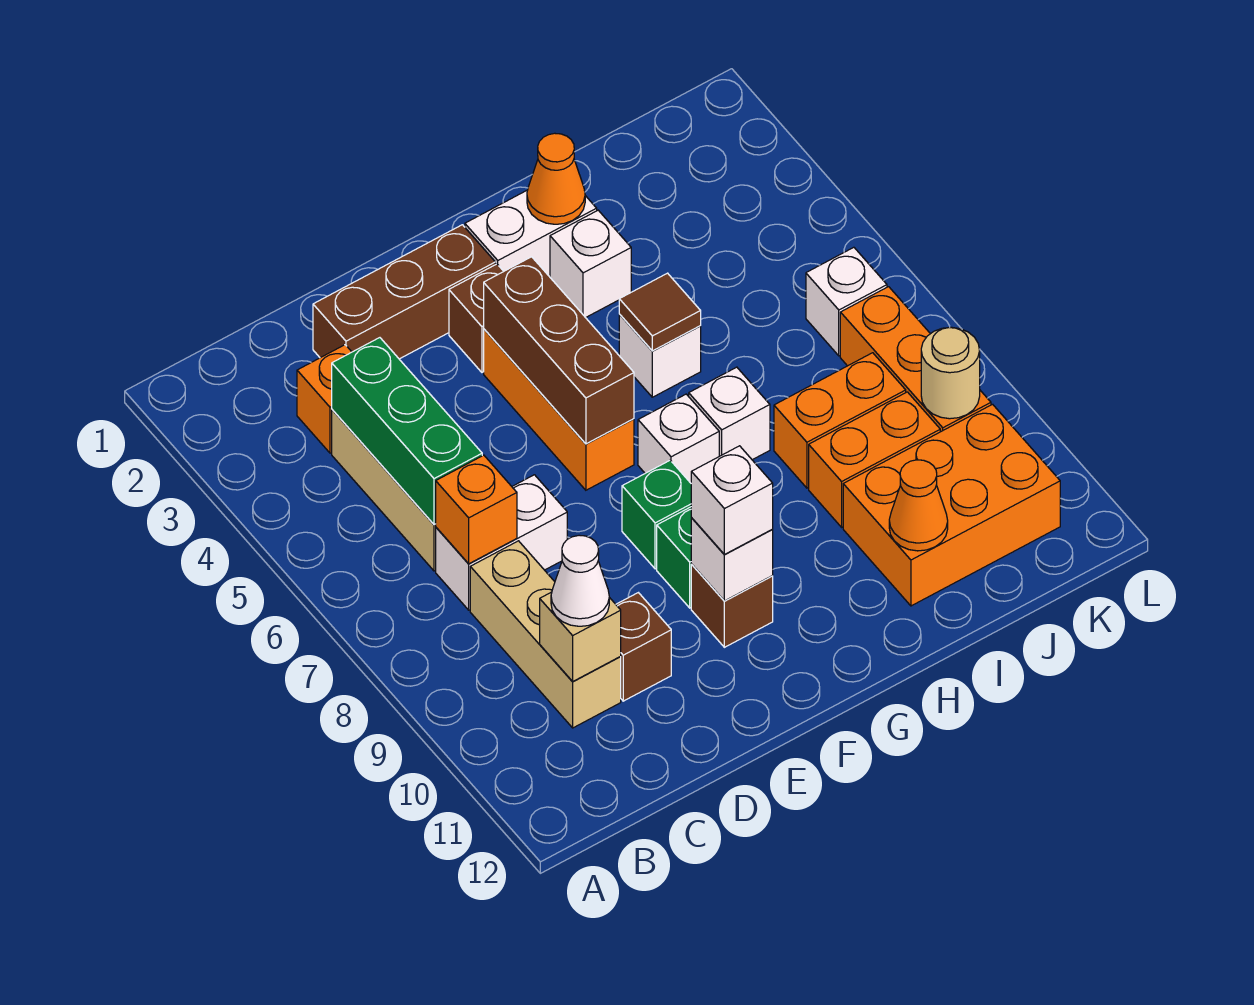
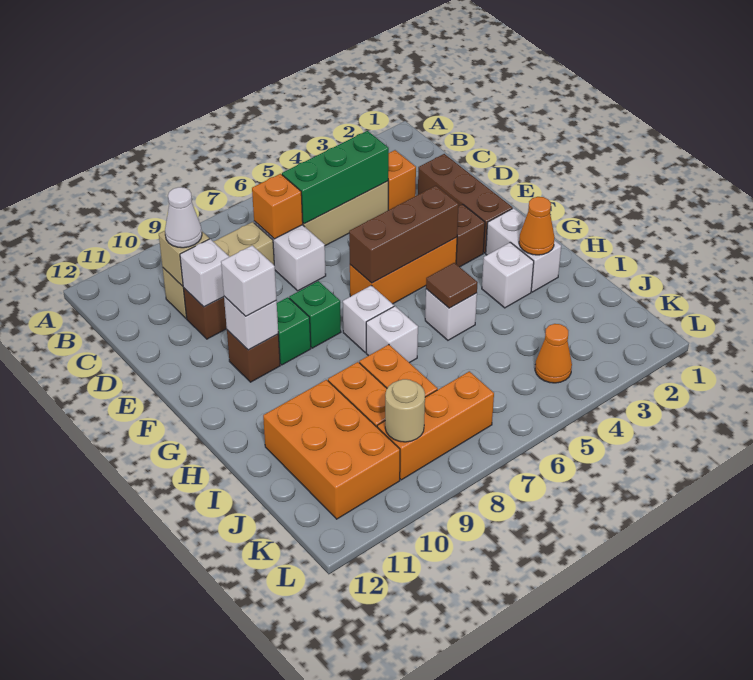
orange 1x1 cone [889,460,948,551] -> orange 1x1 cone moved to [535,324,572,383]
white 1x1 brick [806,247,887,356] -> white 1x1 brick moved to [180,239,229,307]

